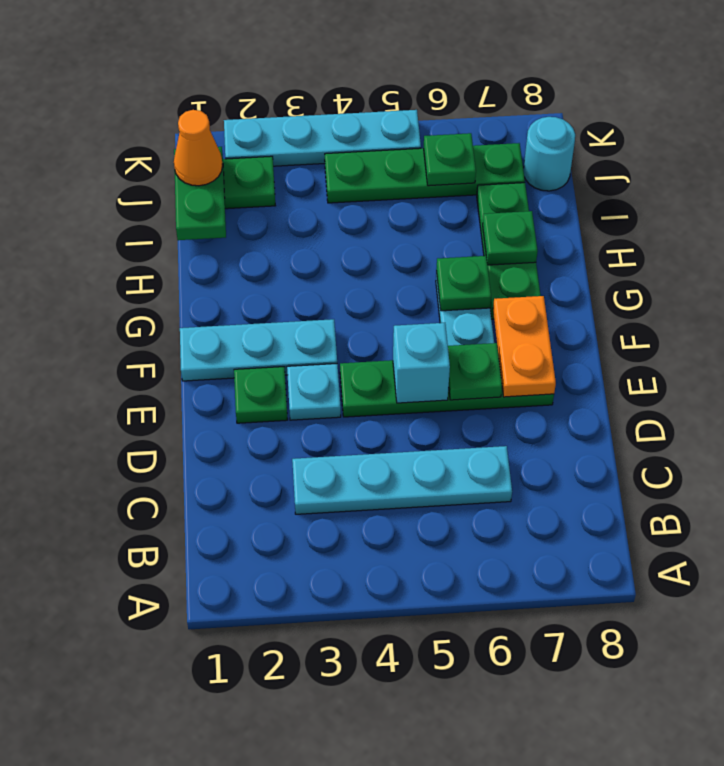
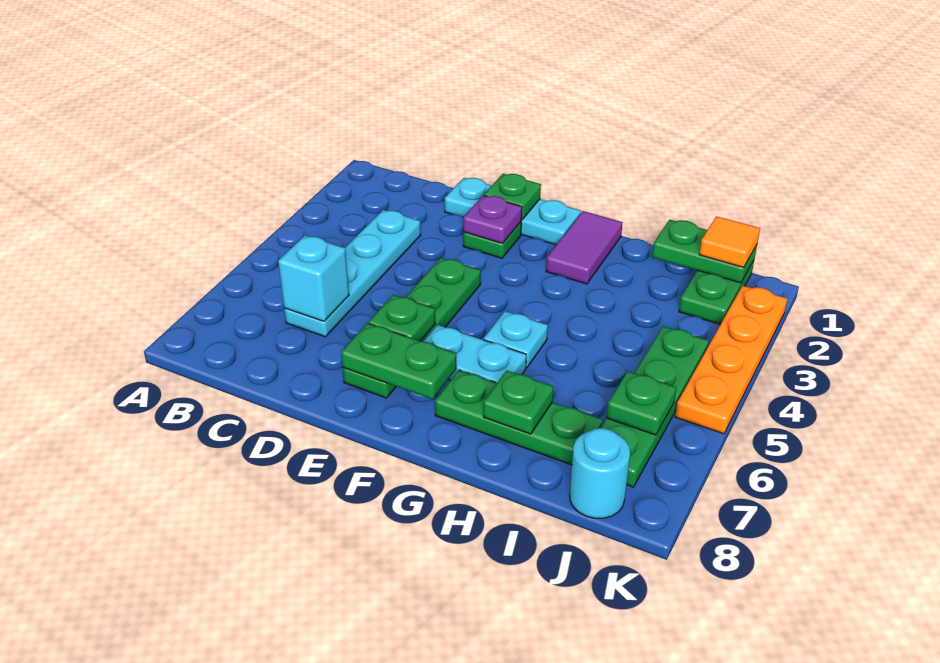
none -> purple 1x1 plate [463,195,522,243]
cyan 1x1 plate [287,364,341,420] -> cyan 1x1 plate moved to [484,311,548,368]
cyan 1x1 brick [393,323,450,403] -> cyan 1x1 brick moved to [278,235,349,321]
orange 1x2 plate [493,296,556,397] -> green 1x2 plate [341,323,457,399]
cyan 1x3 plate [180,319,337,381] -> cyan 1x3 plate turned to [445,178,581,245]
none -> purple 1x2 tile [546,211,623,284]
green 1x1 plate [436,256,491,311] -> green 1x1 plate moved to [484,174,541,220]
orange 1x1 cone [174,110,223,186] -> orange 1x1 tile [699,216,760,267]
cyan 1x4 plate [224,110,421,166] -> orange 1x4 plate [675,285,787,434]

